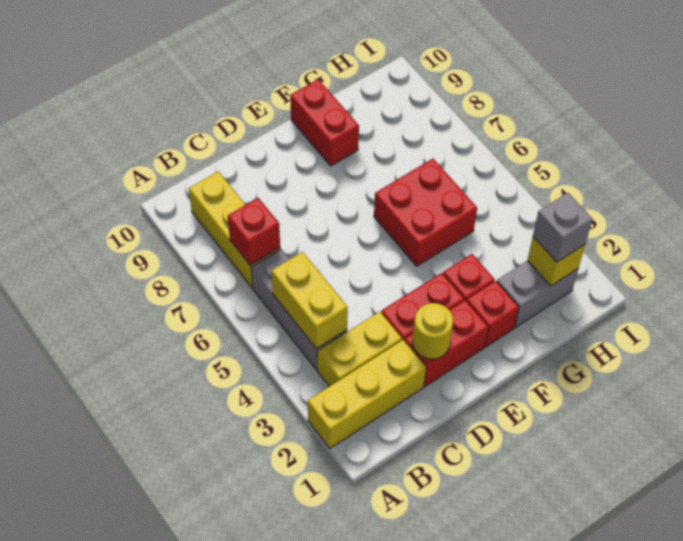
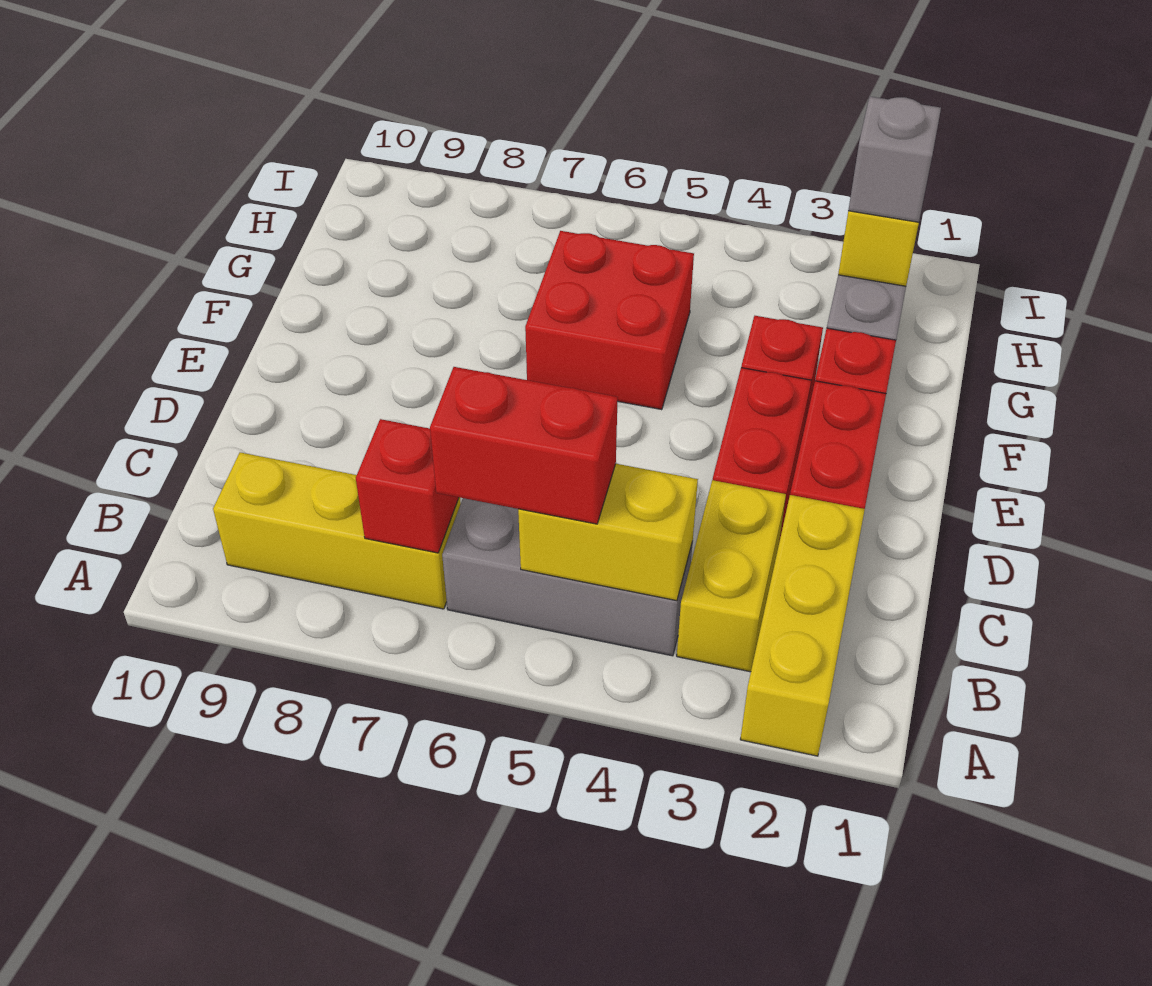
yellow 1x1 round brick [412,303,453,359] -> none
red 1x2 brick [290,79,359,166] -> red 1x2 brick moved to [430,367,618,524]

